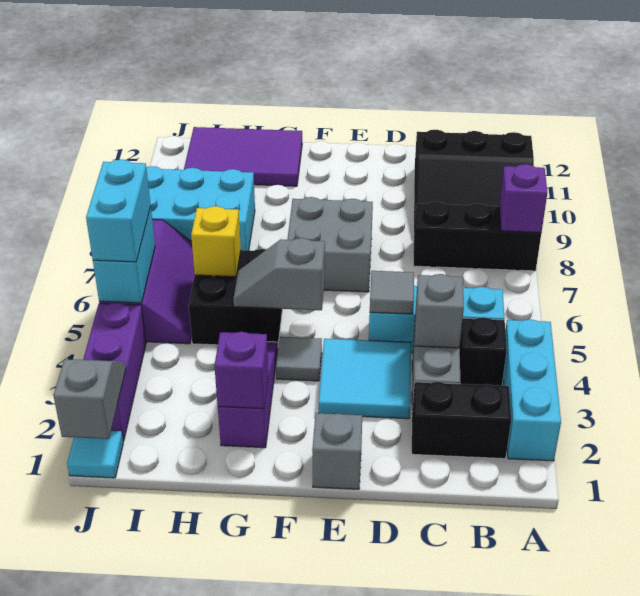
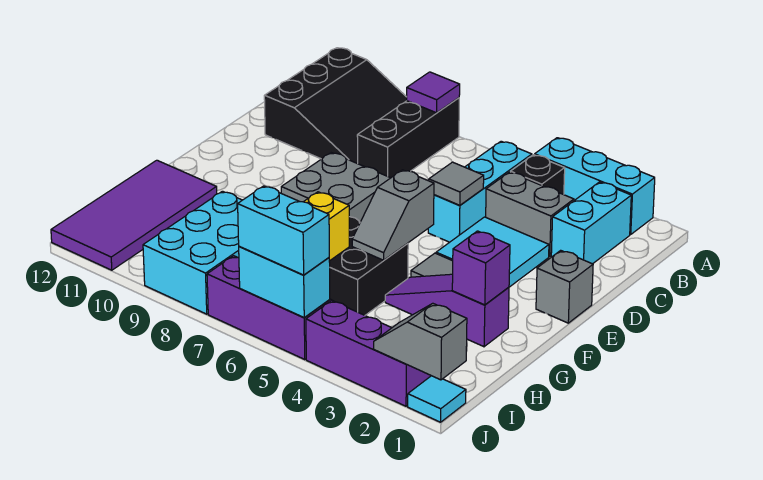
purple 1x1 brick [499,164,547,233] -> purple 1x1 tile [407,72,460,113]
black 1x2 brick [412,382,511,459] -> cyan 1x2 brick [551,182,631,264]
grey 1x1 brick [415,274,464,348] -> none
purple 2x3 tile [184,127,302,186] -> purple 2x4 tile [51,160,217,270]

